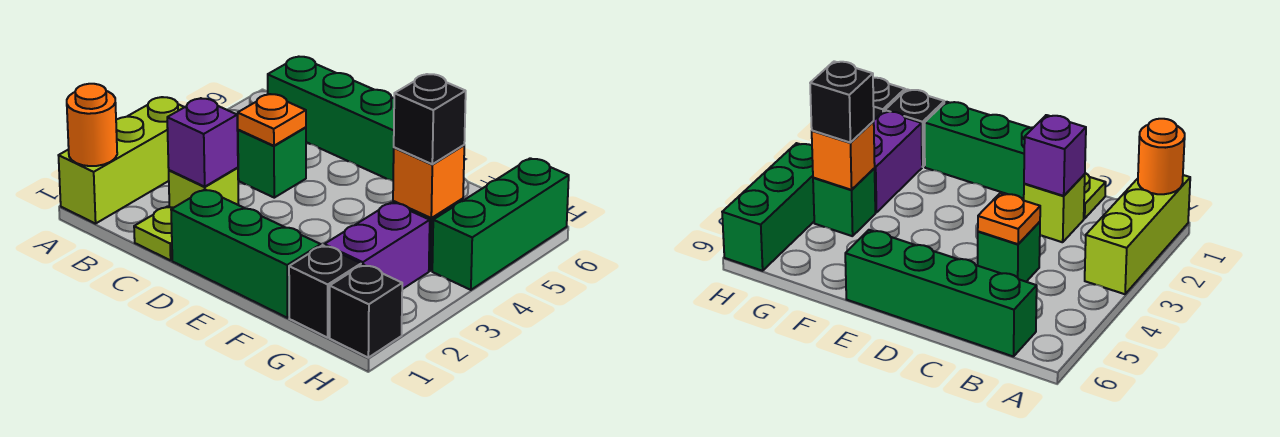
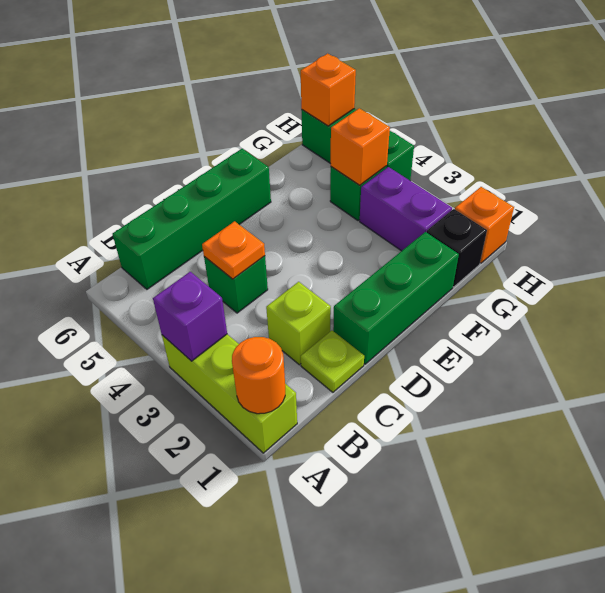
purple 1x1 brick [167,98,238,187] -> purple 1x1 brick moved to [153,272,227,361]
black 1x1 brick [394,74,466,164] -> none
black 1x1 brick [330,264,402,358] -> orange 1x1 brick [455,187,514,263]
none -> orange 1x1 brick [301,54,356,126]

